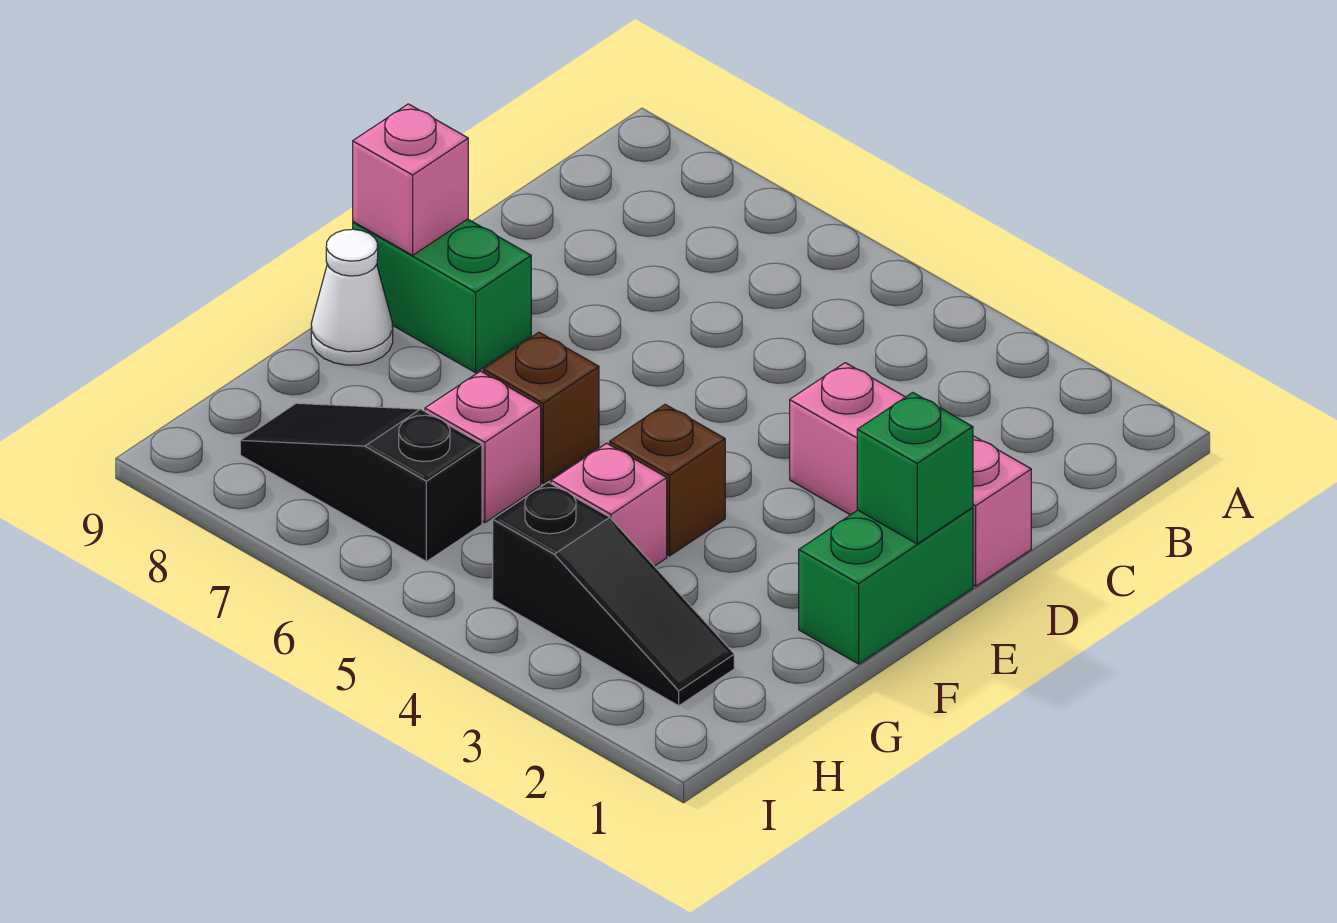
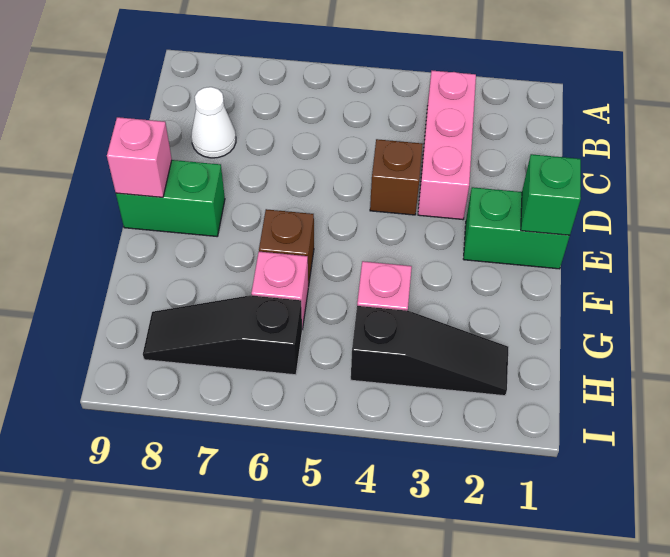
pink 1x3 brick [790,363,1031,586] -> pink 1x3 brick turned to [418,71,476,219]
green 1x2 brick [799,508,973,664] -> green 1x2 brick turned to [464,187,570,269]
brown 1x1 brick [610,404,725,556] -> brown 1x1 brick moved to [370,139,423,215]
white 1x1 cone [311,229,393,365] -> white 1x1 cone moved to [191,87,236,158]

